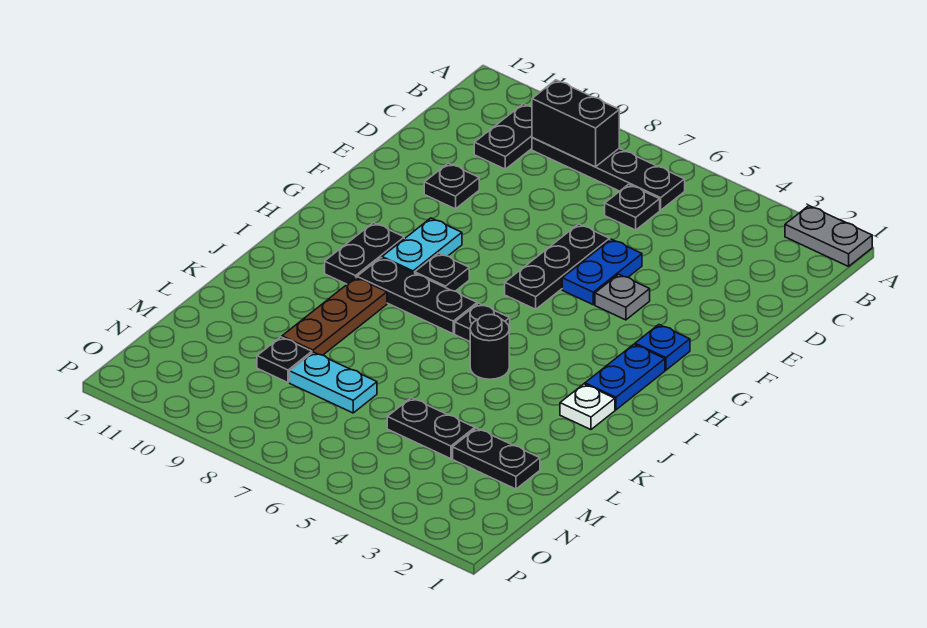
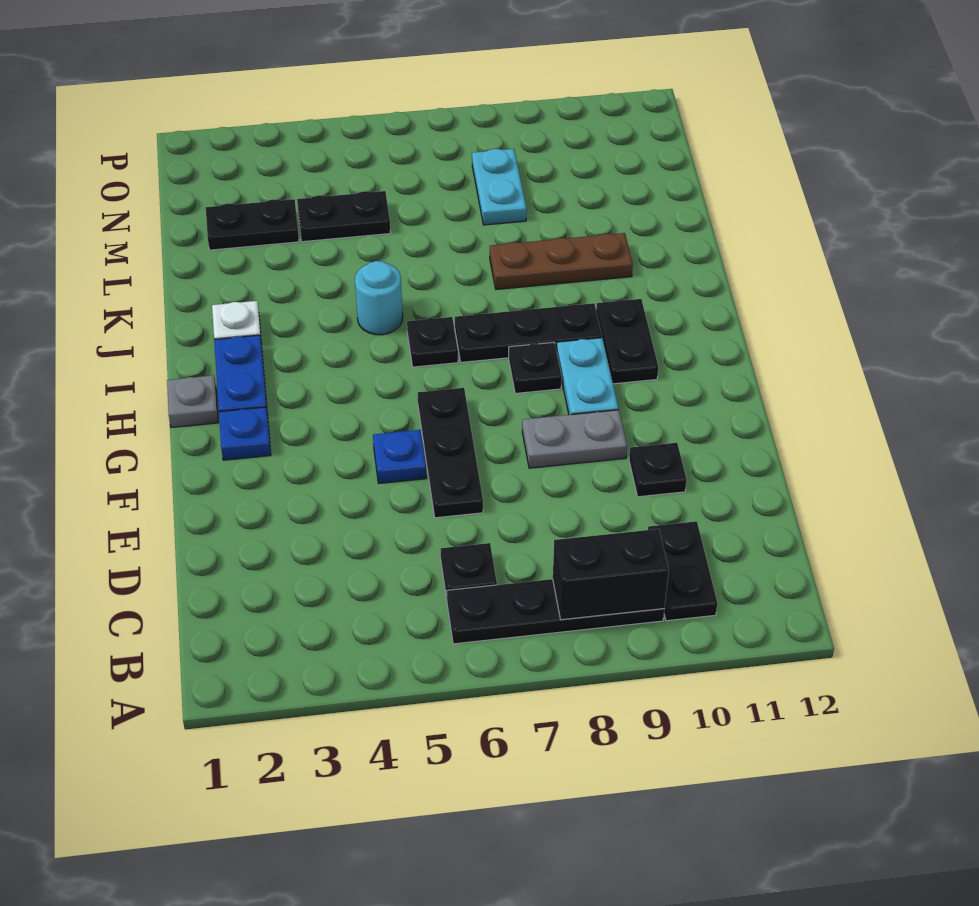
grey 1x2 plate [785,206,872,266] -> grey 1x2 plate moved to [522,410,627,468]
blue 1x2 plate [562,239,642,305] -> blue 1x1 plate [373,430,426,483]
grey 1x1 plate [595,274,650,320] -> grey 1x1 plate moved to [167,375,218,428]
black 1x1 round brick [470,314,509,379] -> cyan 1x1 round brick [355,261,403,335]
brown 1x3 plate [282,278,387,355] -> brown 1x3 plate turned to [490,233,633,289]
cyan 1x2 plate [290,352,377,413] -> cyan 1x2 plate turned to [472,149,527,225]
black 1x1 plate [257,337,312,382] -> none

